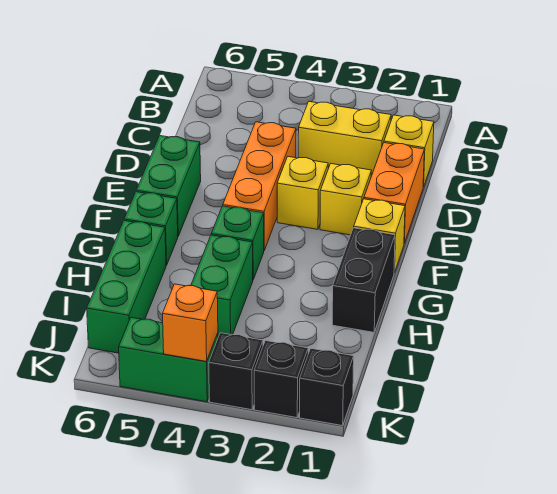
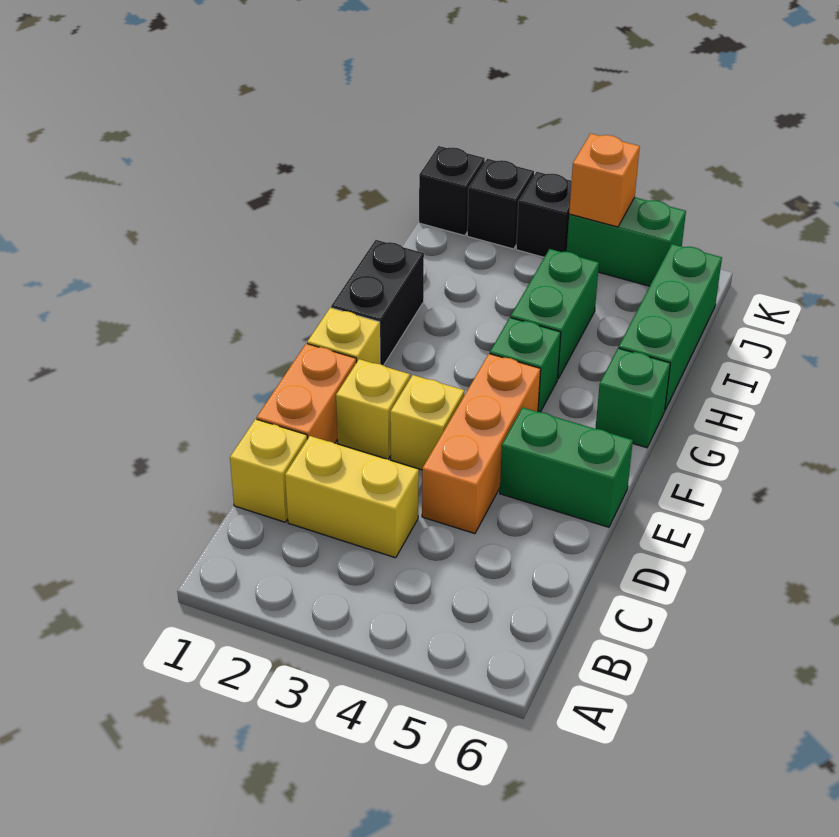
green 1x2 brick [136,136,201,236] -> green 1x2 brick turned to [500,407,633,527]

